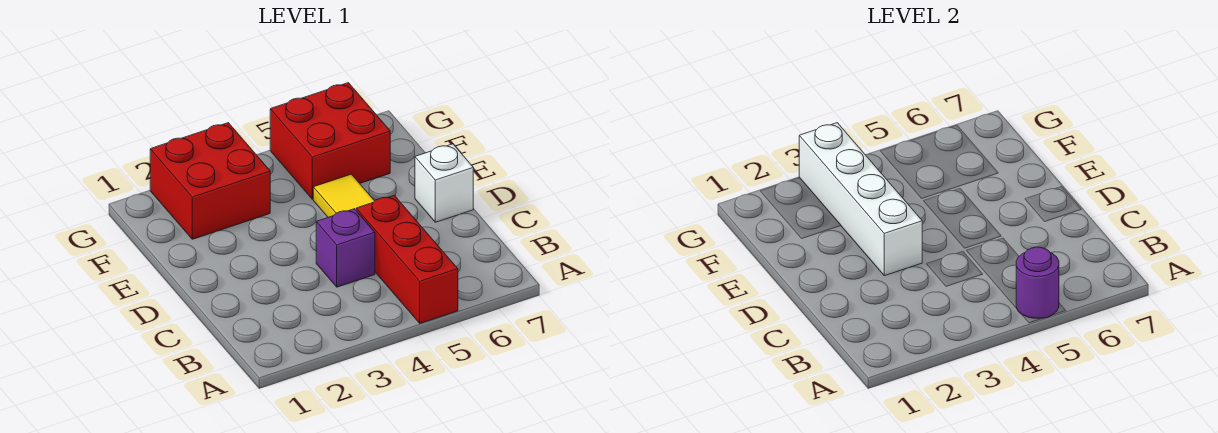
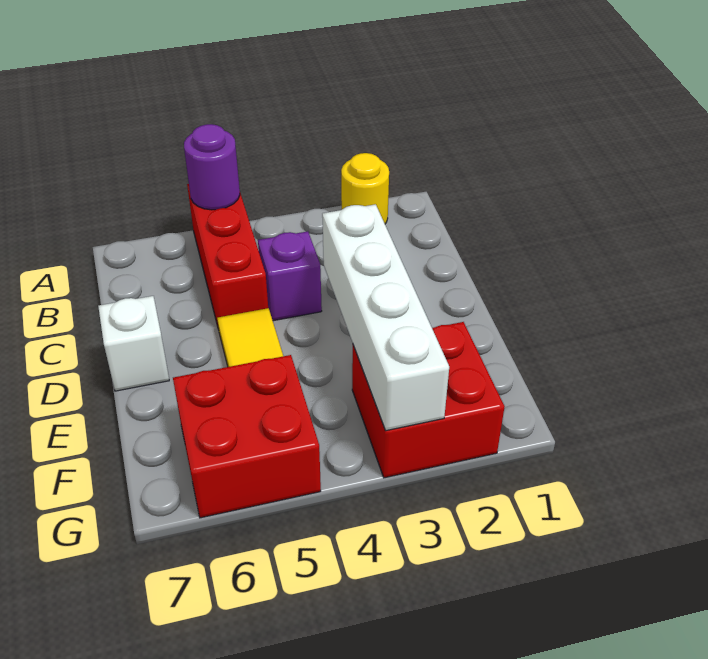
none -> yellow 1x1 round brick [341,153,389,224]

